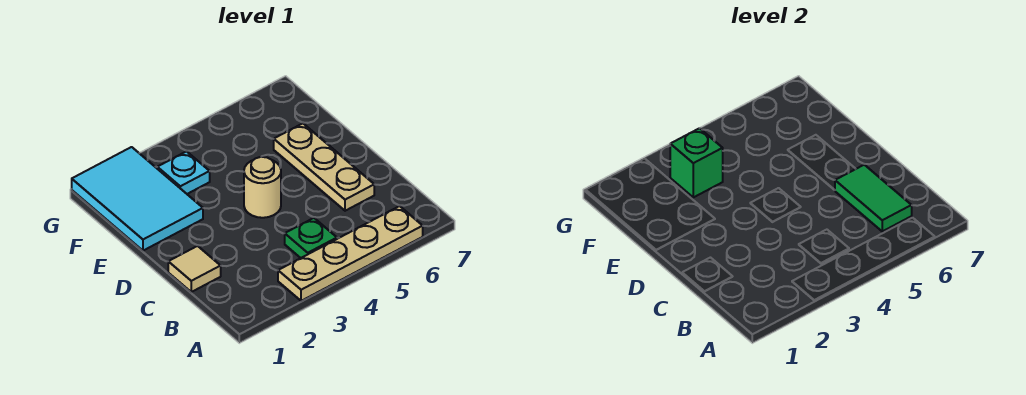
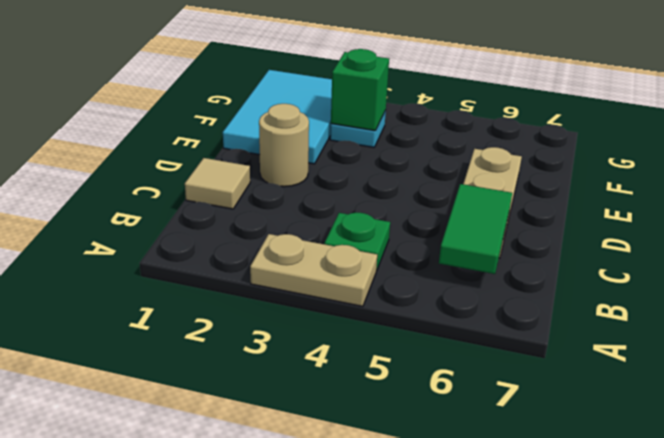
tan 1x4 plate [278,206,423,301] -> tan 1x2 plate [250,234,377,306]
tan 1x1 round brick [244,157,281,218] -> tan 1x1 round brick moved to [259,104,309,187]

